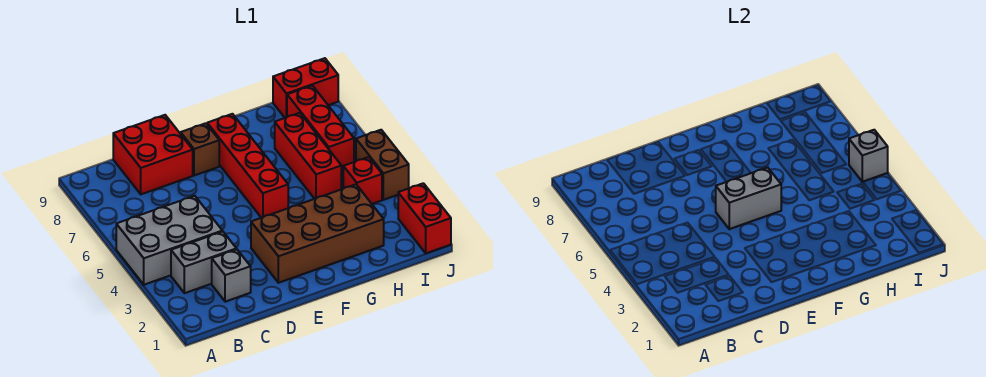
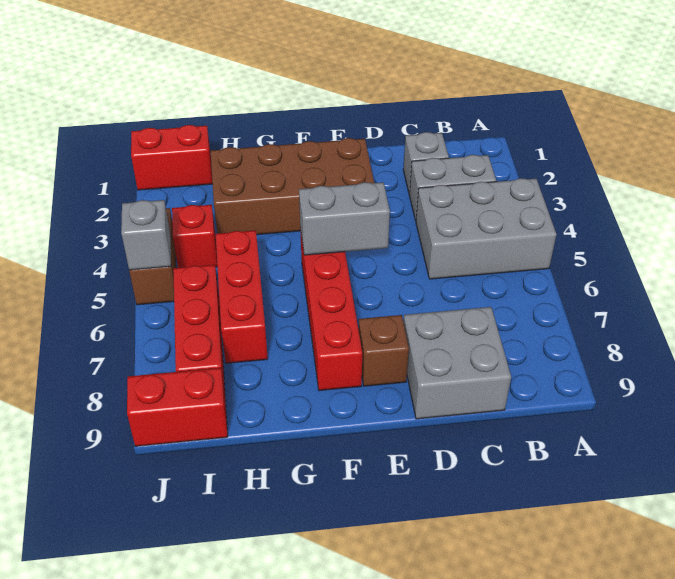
red 2x2 brick [113,115,193,194] -> grey 2x2 brick [404,307,511,419]
red 1x2 brick [398,183,451,253] -> red 1x2 brick turned to [131,125,213,190]

